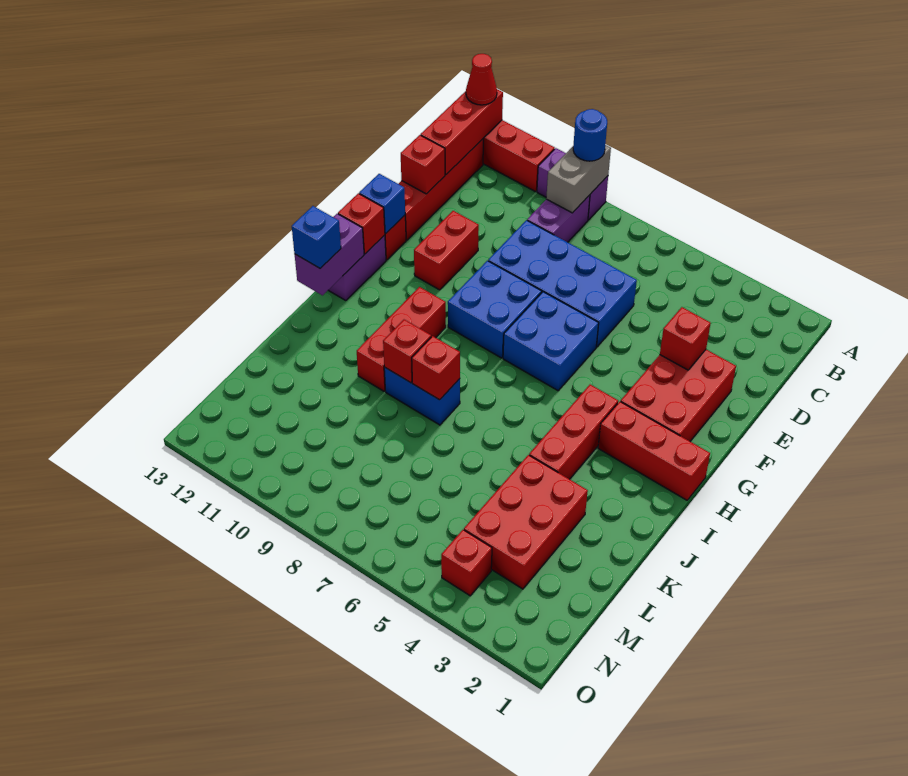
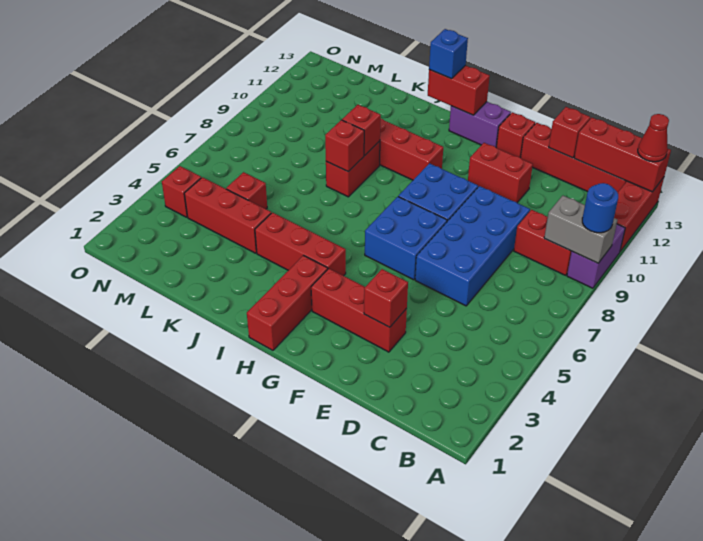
purple 1x2 brick [527,195,590,242] -> red 1x2 brick [514,210,572,275]
red 2x3 brick [621,350,736,441] -> red 1x3 brick [311,269,407,352]
blue 1x1 brick [359,174,405,234] -> none
red 1x1 brick [338,193,385,254] -> red 1x1 brick moved to [226,172,267,209]
purple 1x2 brick [295,214,364,295] -> red 1x2 brick [428,65,490,115]
blue 1x2 brick [384,367,460,425] -> red 1x2 brick [326,141,380,197]
red 2x3 brick [464,455,588,589] -> red 1x3 brick [184,177,271,253]

